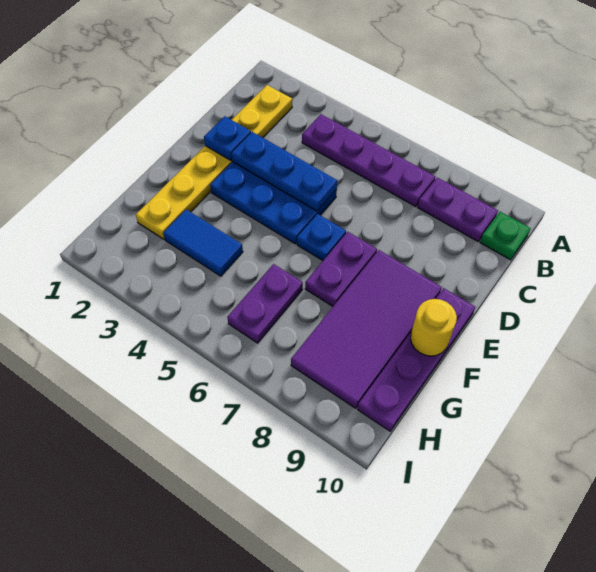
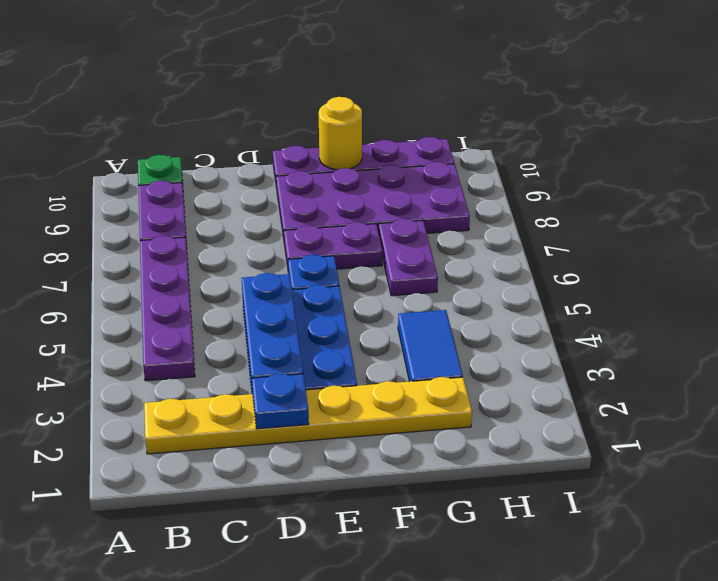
purple 2x4 tile [291,250,442,408] -> purple 2x4 plate [276,162,470,238]
purple 1x2 plate [227,264,303,343] -> purple 1x2 plate turned to [379,219,438,296]

